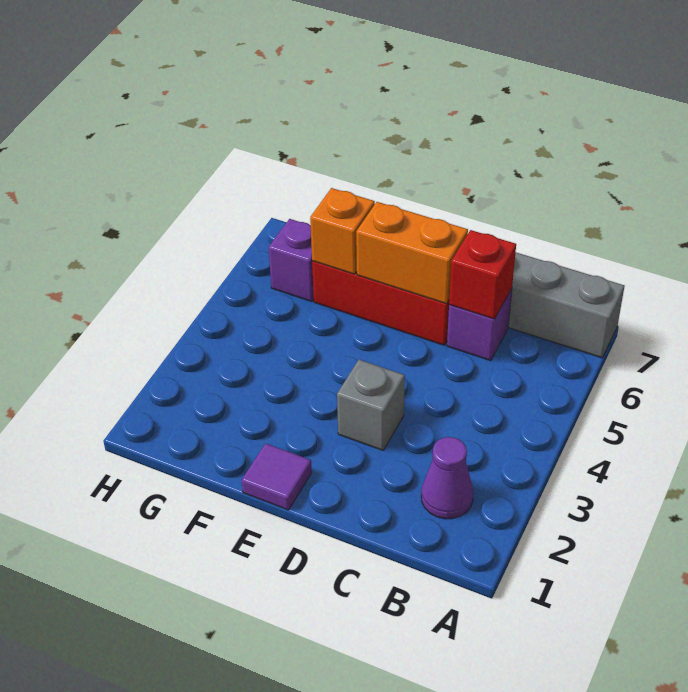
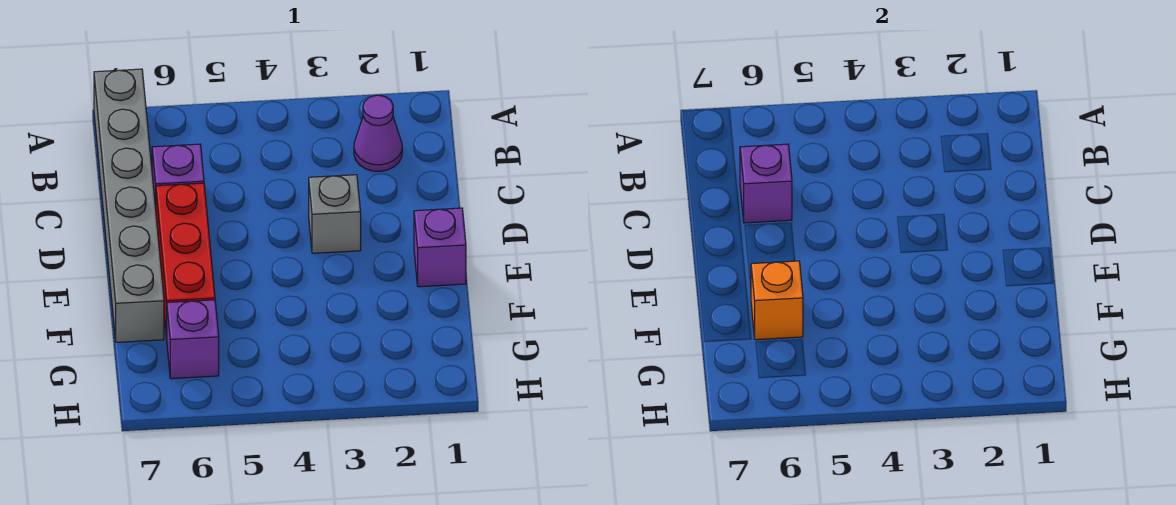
red 1x1 brick [449,230,516,319] -> purple 1x1 brick [740,144,792,223]
orange 1x2 brick [356,202,468,304] -> none
purple 1x1 tile [242,444,312,510] -> purple 1x1 brick [414,208,466,287]

